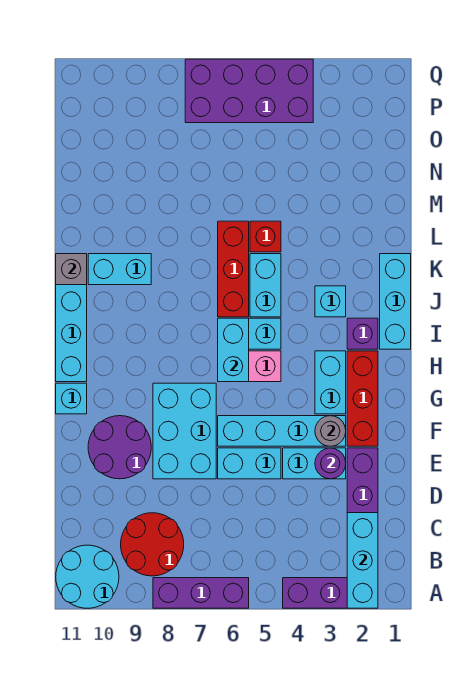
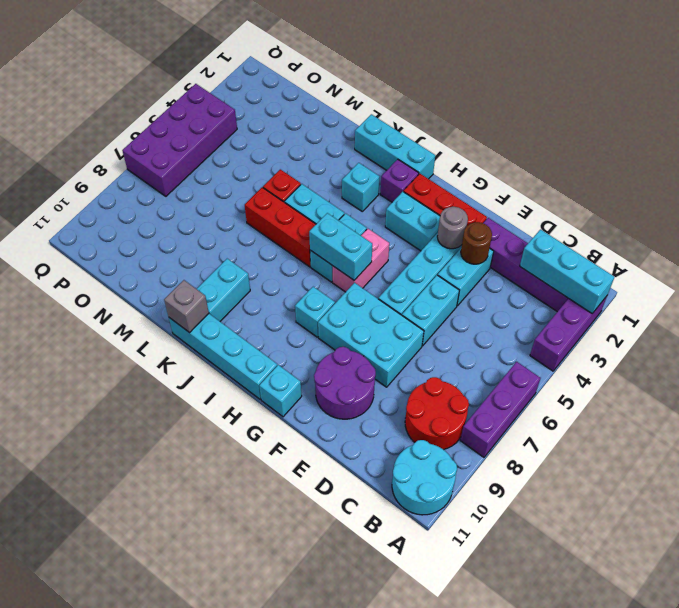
purple 1x1 round brick [315,448,346,479] -> brown 1x1 round brick [461,222,492,264]
none -> cyan 1x1 brick [295,287,335,337]

